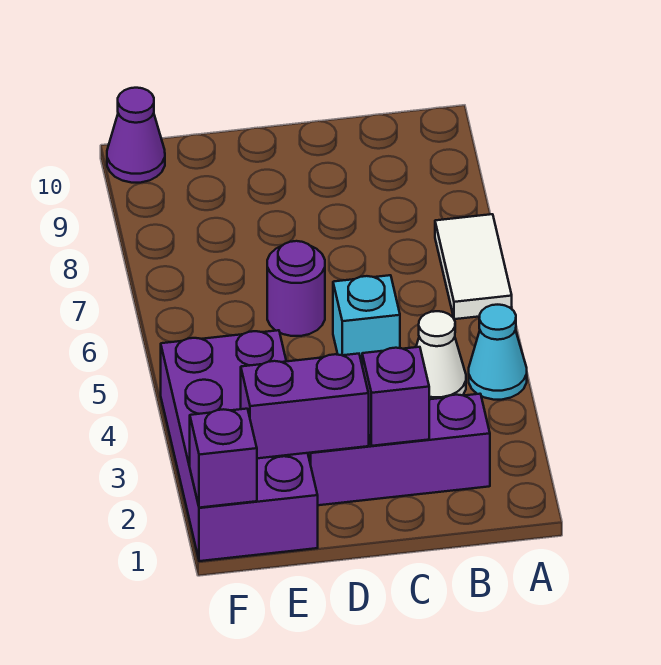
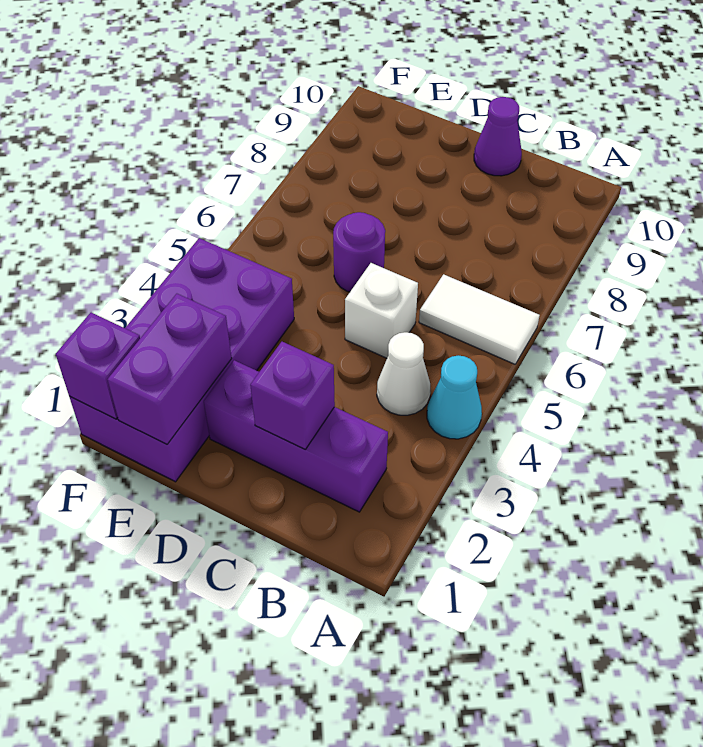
white 1x2 tile [435,214,512,319] -> white 1x2 tile turned to [419,274,540,364]
cyan 1x1 brick [333,275,400,363] -> white 1x1 brick [345,263,418,358]
purple 1x2 brick [241,354,369,458] -> purple 1x2 brick turned to [107,294,232,444]
purple 1x1 cone [107,88,165,183] -> purple 1x1 cone moved to [474,97,522,176]

